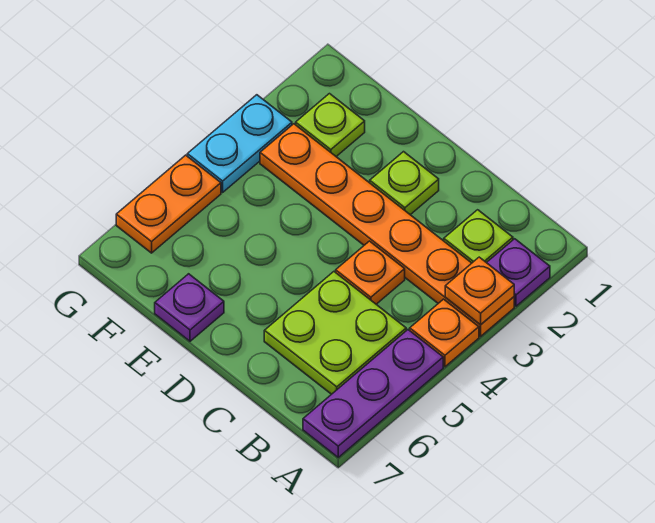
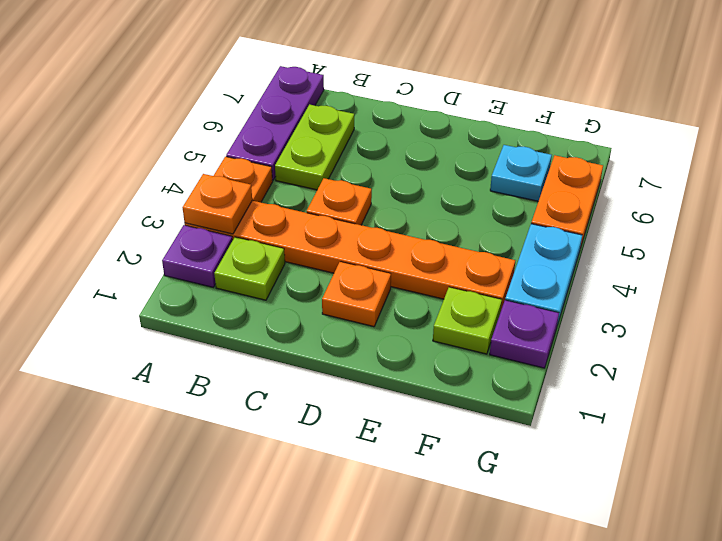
lime 2x2 plate [264,272,406,394] -> lime 1x2 plate [275,104,354,190]
lime 1x1 plate [370,152,439,215] -> orange 1x1 plate [322,262,391,327]
purple 1x1 plate [155,274,224,341] -> purple 1x1 plate moved to [490,300,559,368]
none -> cyan 1x1 plate [490,145,552,201]

